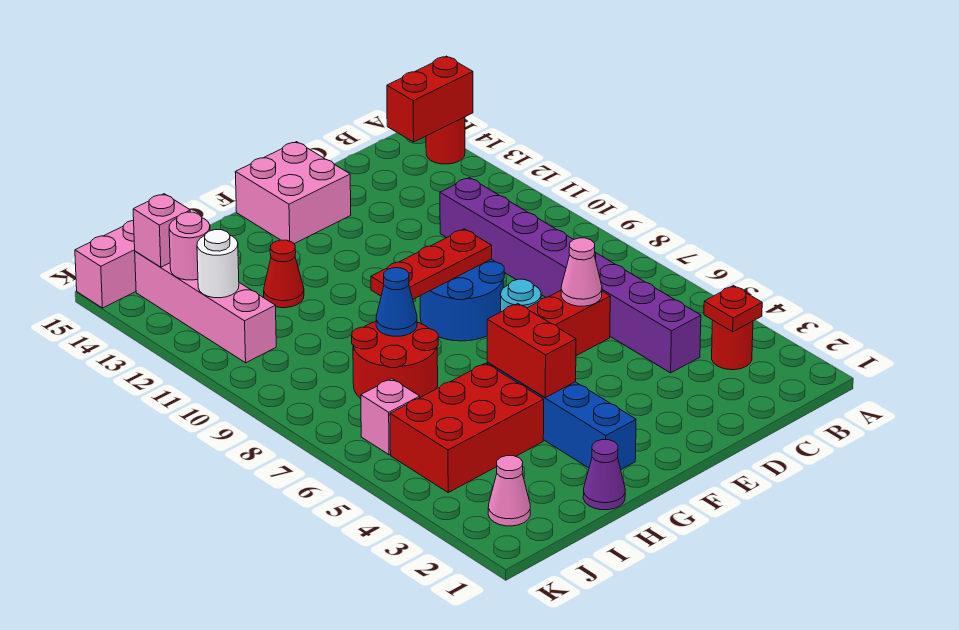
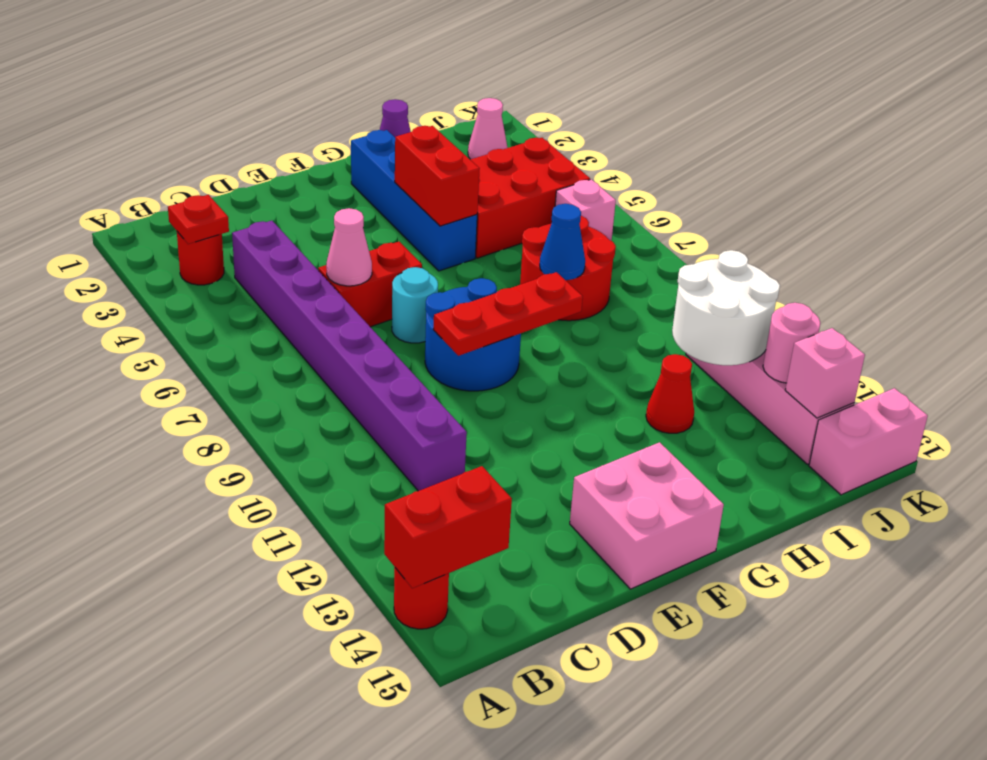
white 1x1 round brick [197,230,239,298] -> white 2x2 round brick [672,250,780,365]

